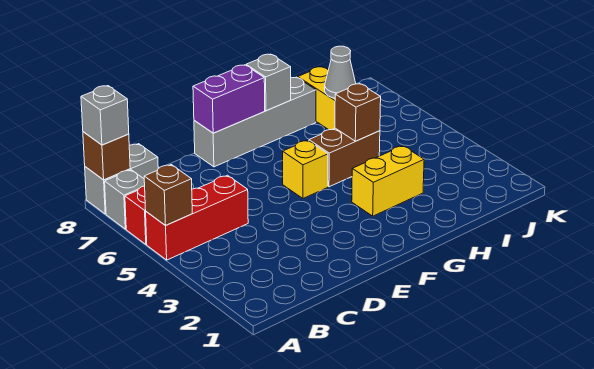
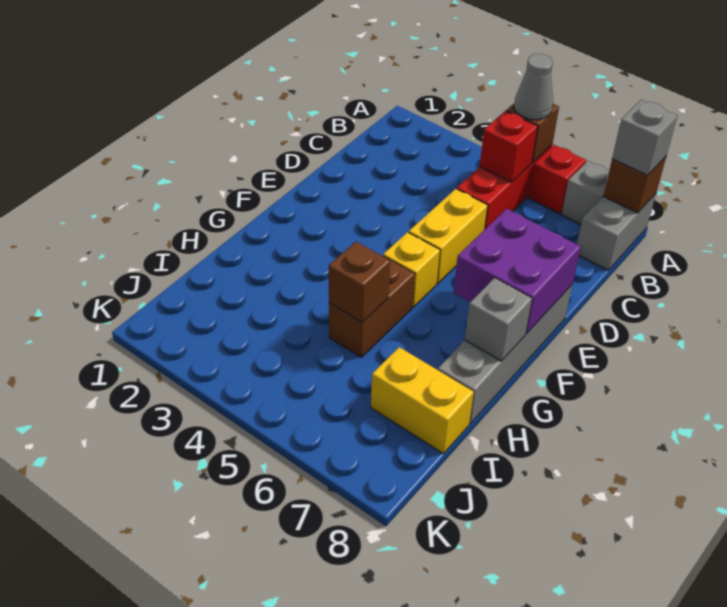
none -> red 1x1 brick [480,111,538,182]
purple 1x2 brick [193,65,265,133] -> purple 2x2 brick [454,209,581,334]
yellow 1x2 brick [352,146,424,216] -> yellow 1x2 brick moved to [409,189,488,283]
grey 1x1 cone [325,46,356,98] -> grey 1x1 cone moved to [514,54,553,120]

